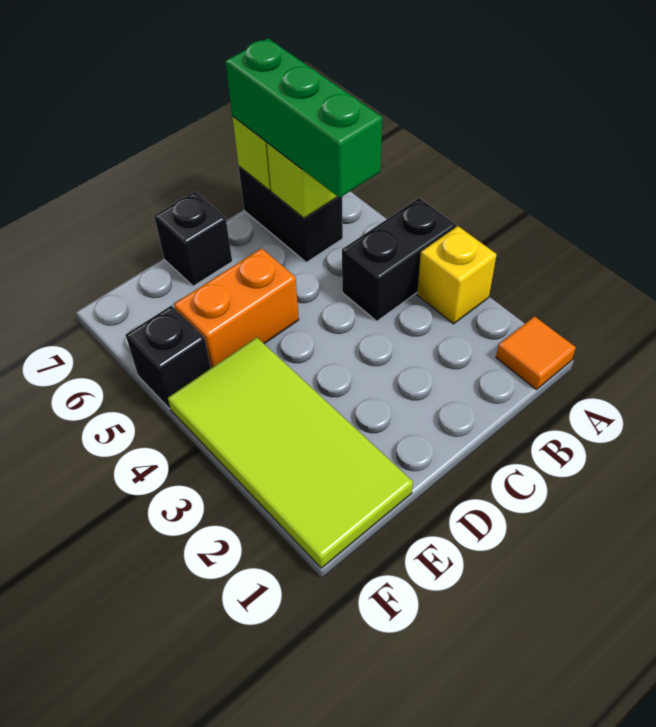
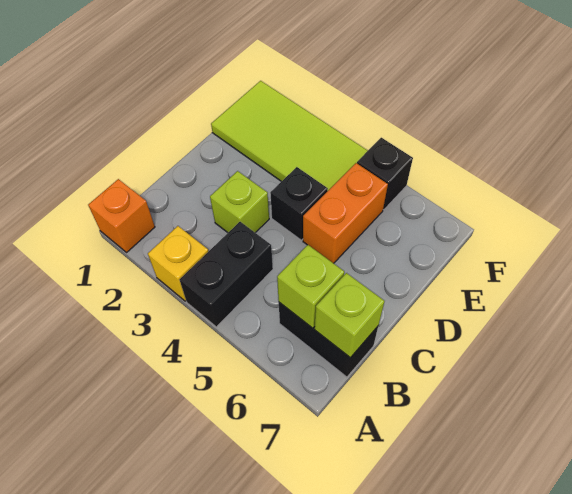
orange 1x1 tile [496,316,576,390] -> orange 1x1 brick [88,179,155,252]
green 1x3 brick [226,38,382,198] -> none
none -> lime 1x1 brick [210,171,269,233]
black 1x1 brick [154,192,232,286] -> black 1x1 brick moved to [270,167,328,240]

